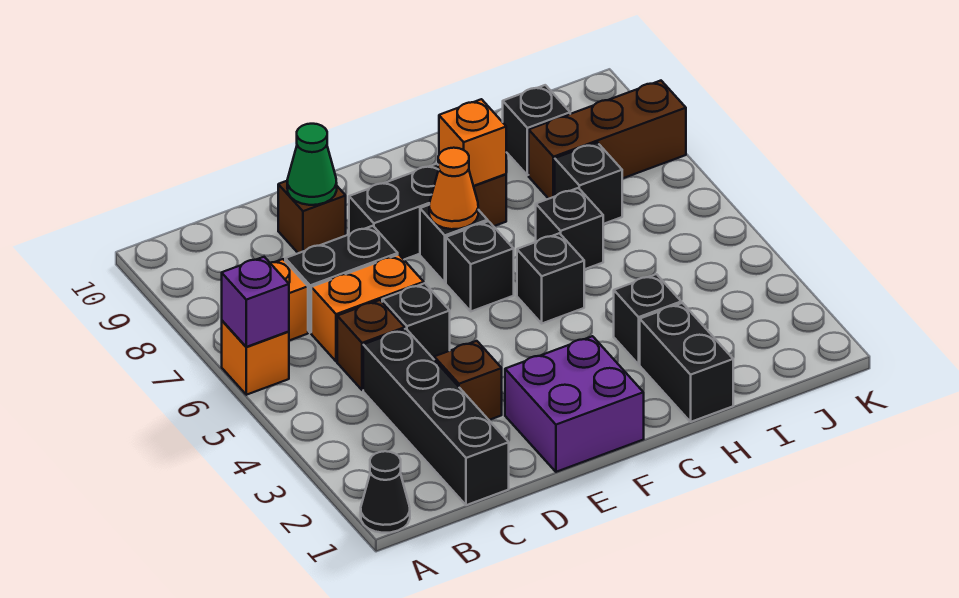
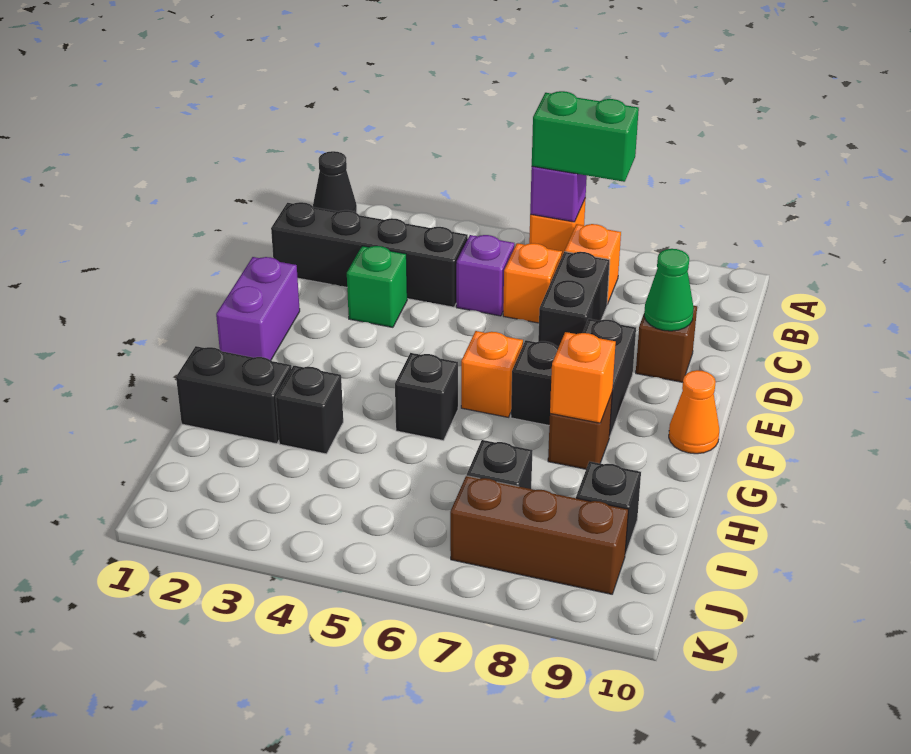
none -> green 1x2 brick [532,91,639,182]
brown 1x1 brick [337,300,405,390] -> purple 1x1 brick [456,235,514,316]
orange 1x2 brick [311,255,424,361] -> orange 1x1 brick [503,243,562,323]
brown 1x1 brick [434,341,502,420] -> green 1x1 brick [347,246,407,327]
black 1x1 brick [382,283,450,359] -> none
purple 2x2 brick [505,336,644,472] -> purple 1x2 brick [216,257,300,360]
black 1x1 brick [446,221,514,311] -> orange 1x1 brick [461,331,523,417]
orange 1x1 cone [429,148,478,229] -> orange 1x1 cone moved to [669,370,719,454]
black 1x1 brick [536,188,603,269] -> none
brown 1x3 brick [529,81,686,199] -> brown 1x3 brick turned to [450,476,629,594]

